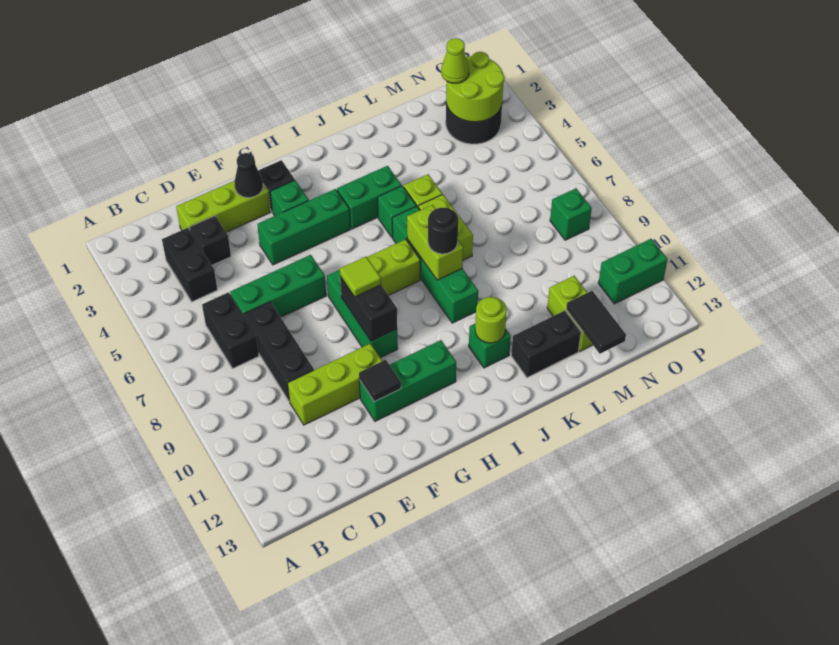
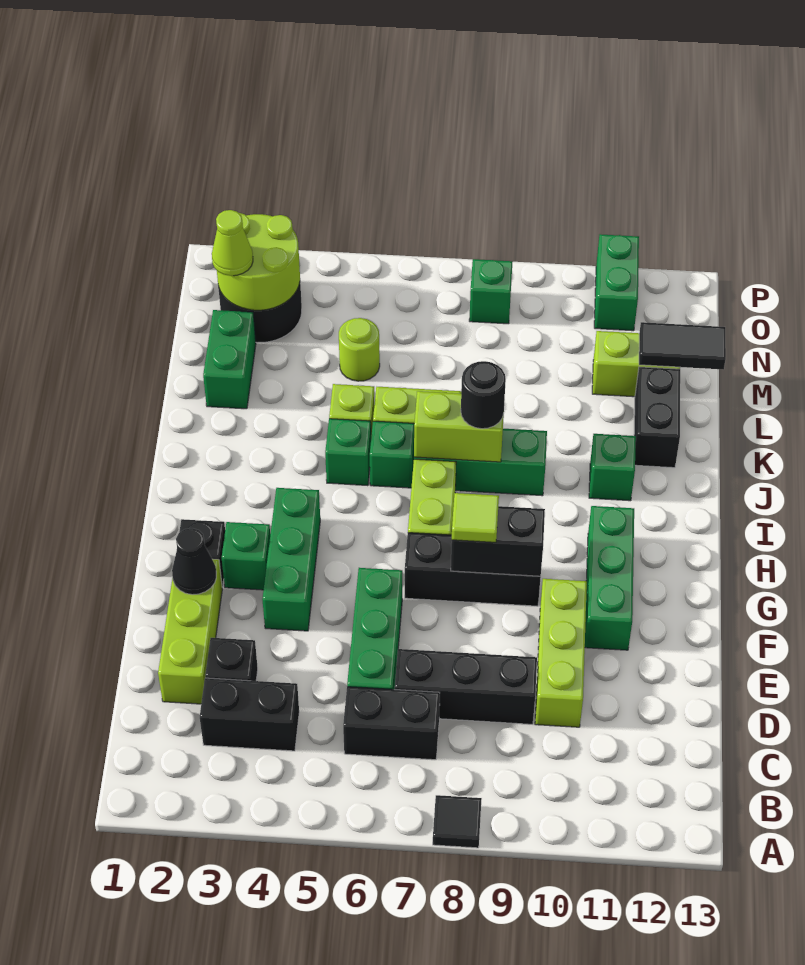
black 1x1 tile [359,360,401,402] -> black 1x1 tile moved to [433,795,482,848]
green 1x3 brick [327,270,398,358] -> black 1x3 brick [405,533,541,606]
green 1x2 brick [337,166,402,229] -> green 1x2 brick moved to [203,310,256,409]
lime 1x1 round brick [475,297,507,343] -> lime 1x1 round brick moved to [339,318,380,381]

